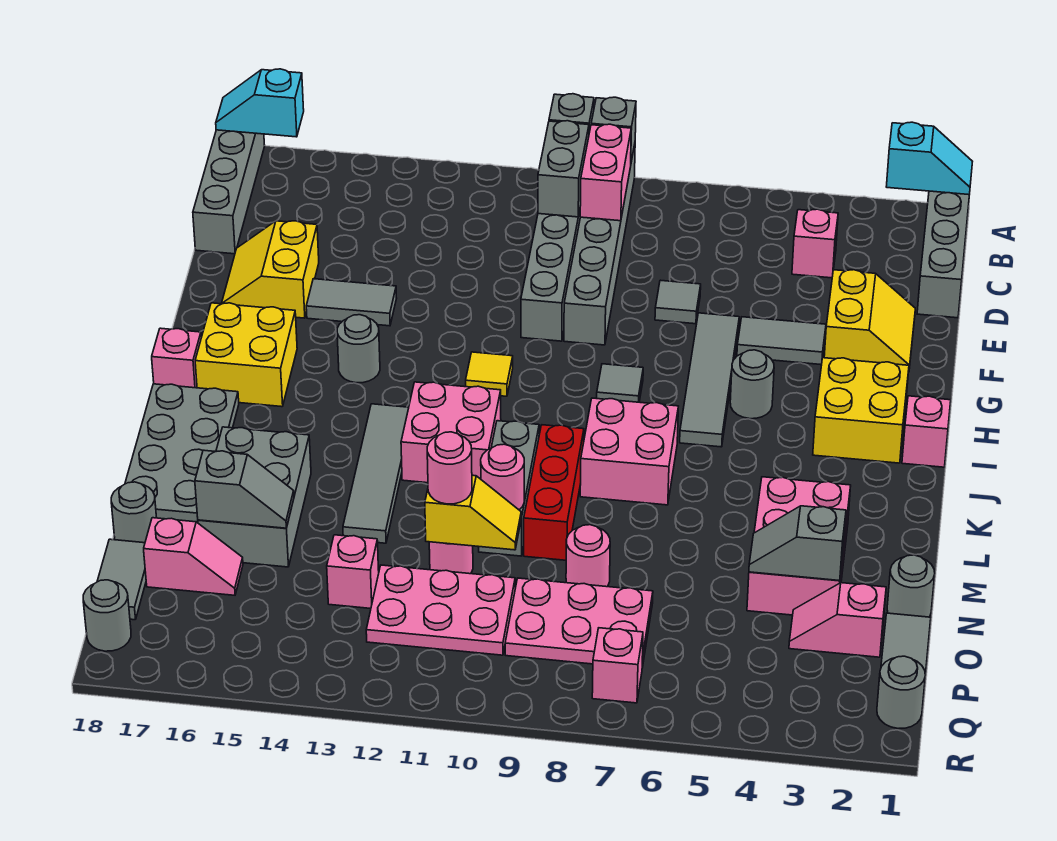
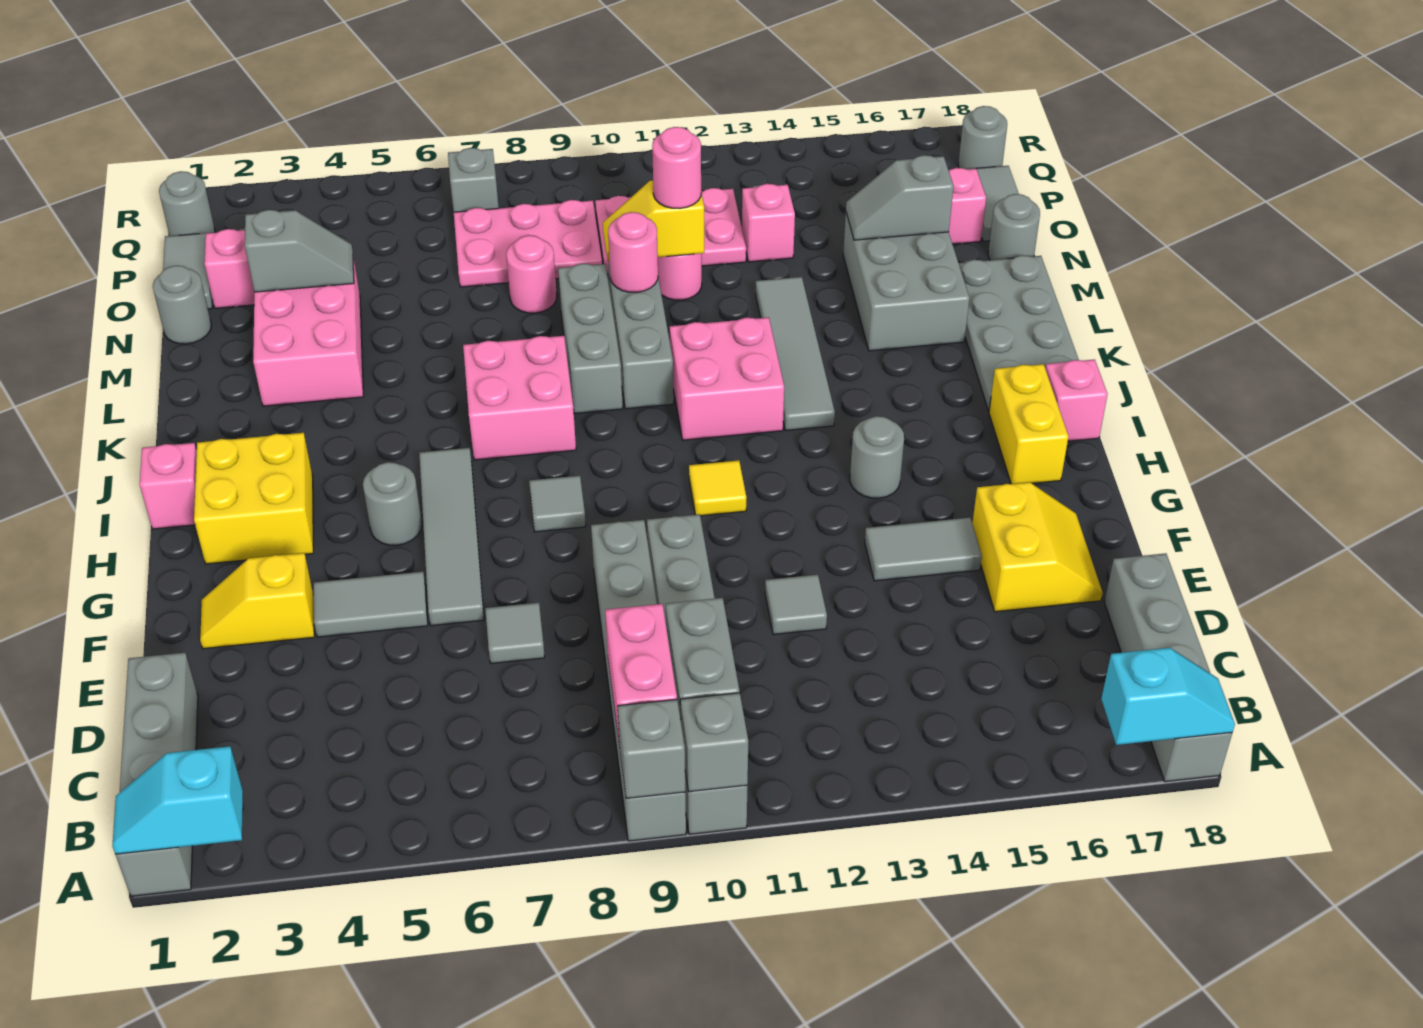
pink 1x1 brick [792,209,838,278] -> none
yellow 2x2 slope [824,270,915,368] -> yellow 1x2 slope [200,553,314,649]
none -> grey 1x1 tile [765,575,827,635]
yellow 2x2 brick [195,303,297,407] -> yellow 1x2 brick [989,364,1069,484]
red 1x3 brick [524,425,584,560] -> grey 1x3 brick [558,264,623,414]
pink 1x1 brick [592,628,643,703] -> grey 1x1 brick [448,148,499,212]

